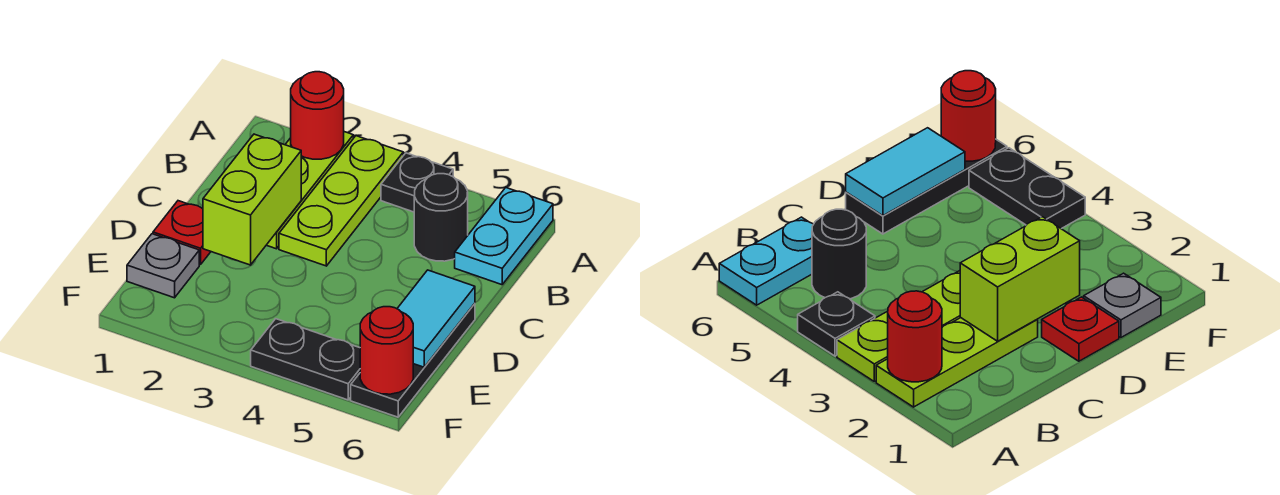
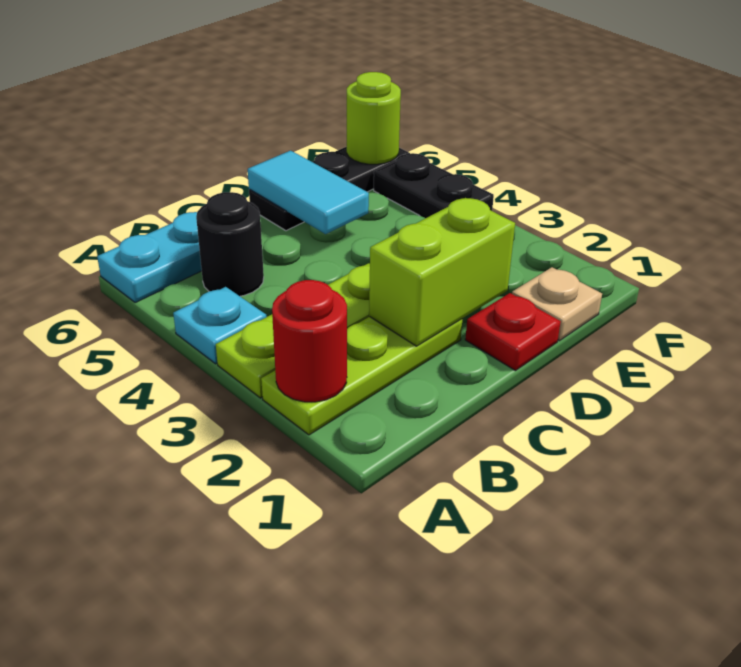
black 1x1 plate [381,153,453,212] -> cyan 1x1 plate [173,287,267,364]
cyan 1x2 tile [397,270,475,367] -> cyan 1x2 tile turned to [248,150,369,234]
grey 1x1 plate [127,234,199,298] -> tan 1x1 plate [512,267,602,341]
red 1x1 round brick [360,307,413,394] -> lime 1x1 round brick [347,72,401,164]

